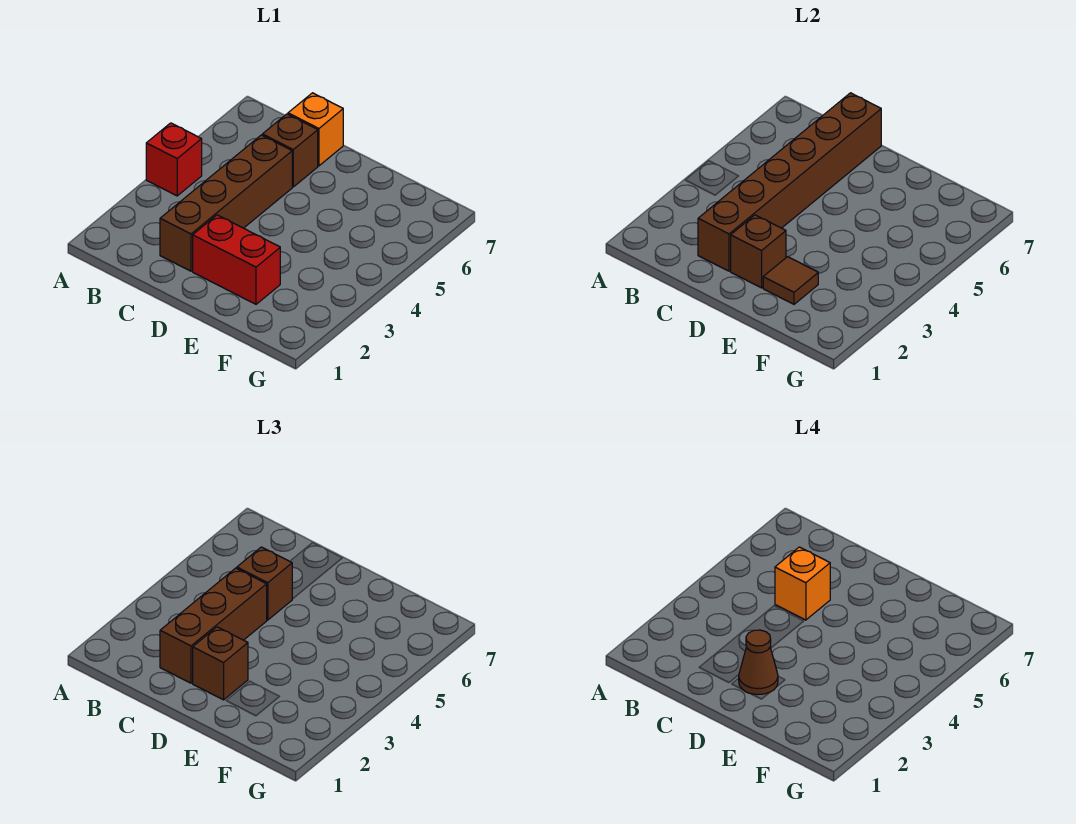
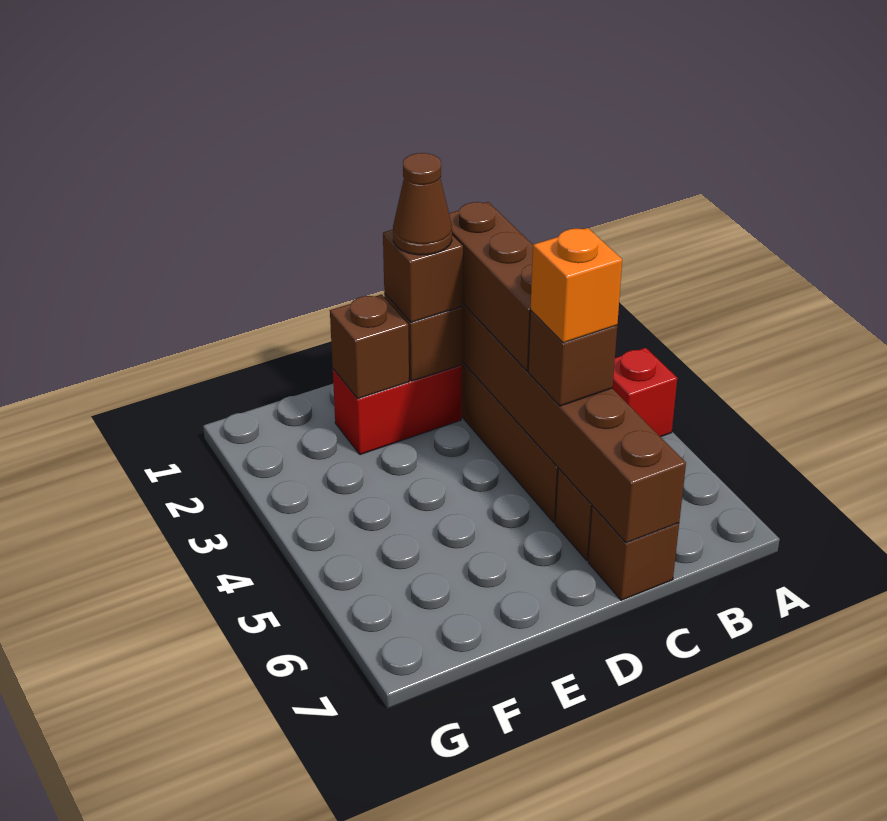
orange 1x1 brick [288,93,343,166] -> brown 1x1 brick [588,506,679,600]
brown 1x1 tile [763,257,818,304] -> brown 1x1 brick [330,294,409,399]

